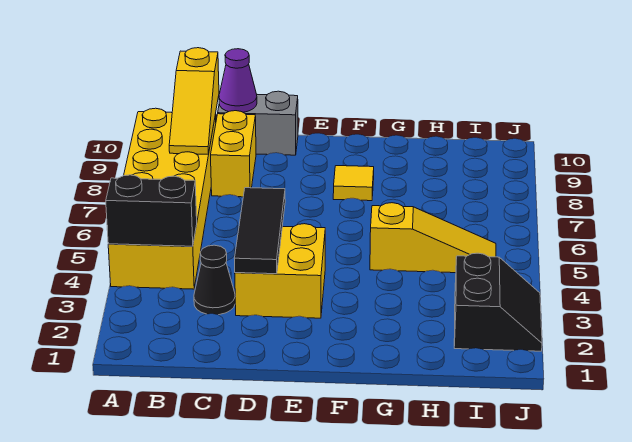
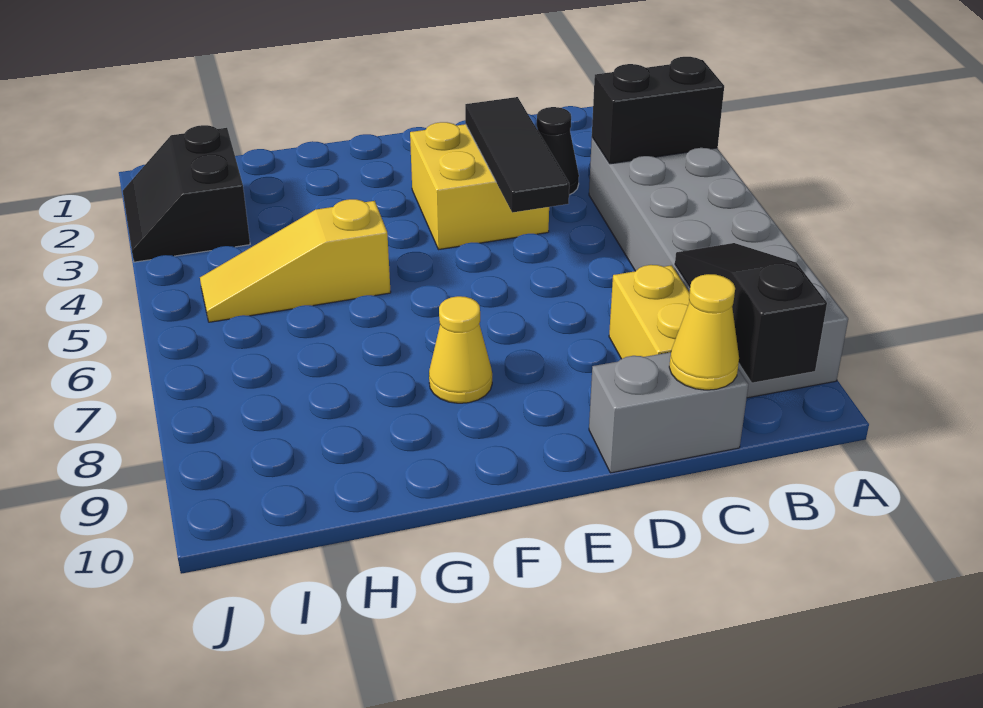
yellow 2x6 brick [108,108,216,289] -> grey 2x6 brick [589,137,848,398]
yellow 1x3 slope [169,48,219,154] -> black 1x3 slope [675,243,827,383]
purple 1x1 cone [219,49,257,112] -> yellow 1x1 cone [669,274,739,390]
yellow 1x1 tile [333,166,374,201] -> yellow 1x1 cone [429,296,492,403]

